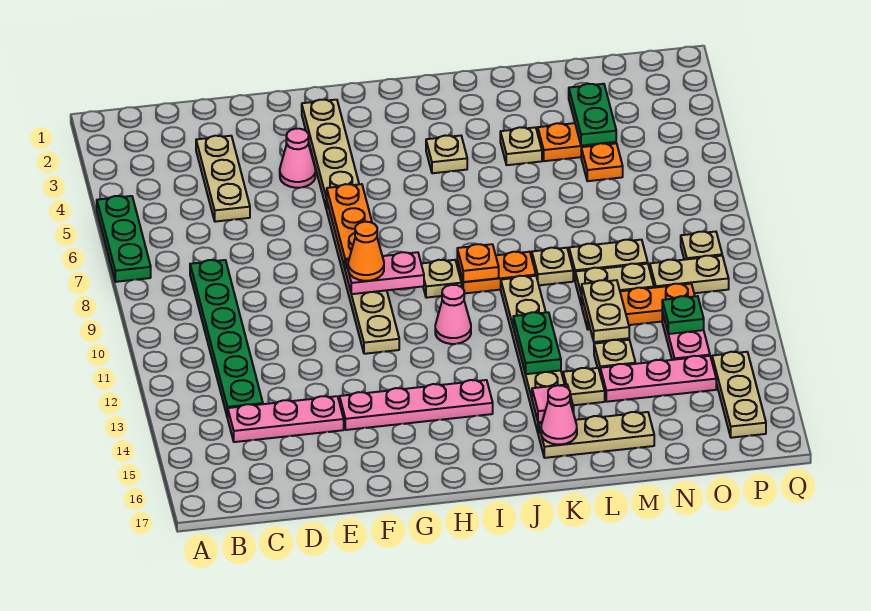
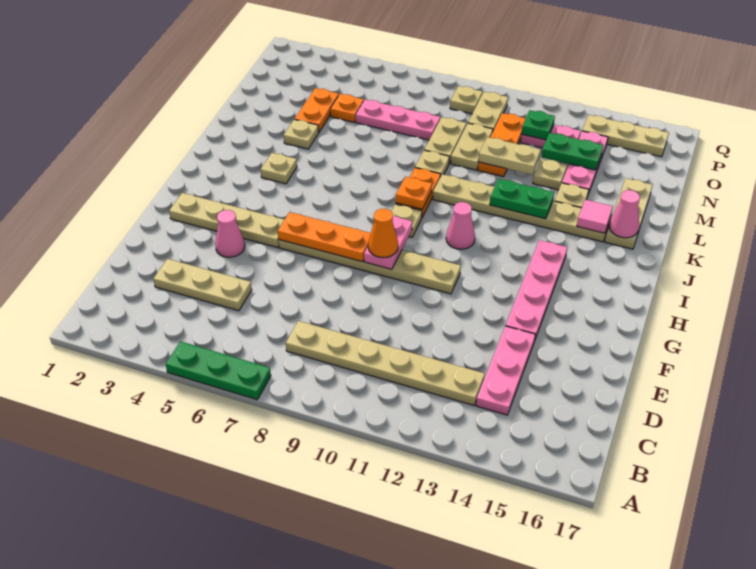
green 1x6 plate [190,260,263,418] -> tan 1x6 plate [286,321,485,405]
green 1x2 plate [569,84,616,146] -> green 1x2 plate moved to [541,133,603,170]
none -> pink 1x3 plate [356,100,440,140]

